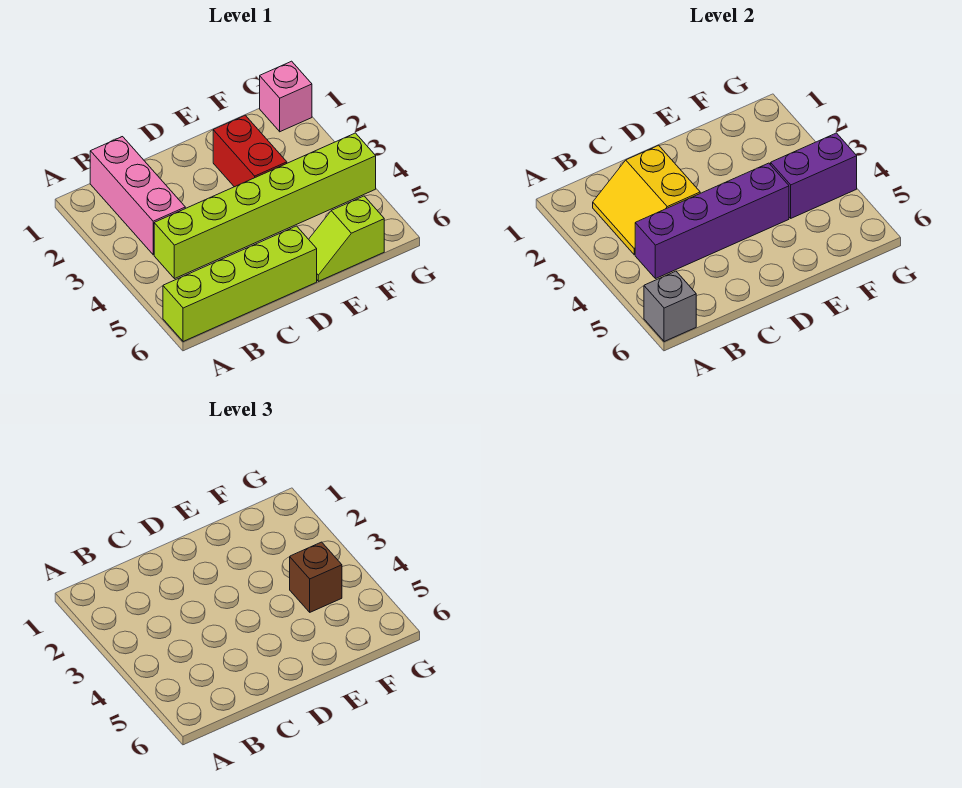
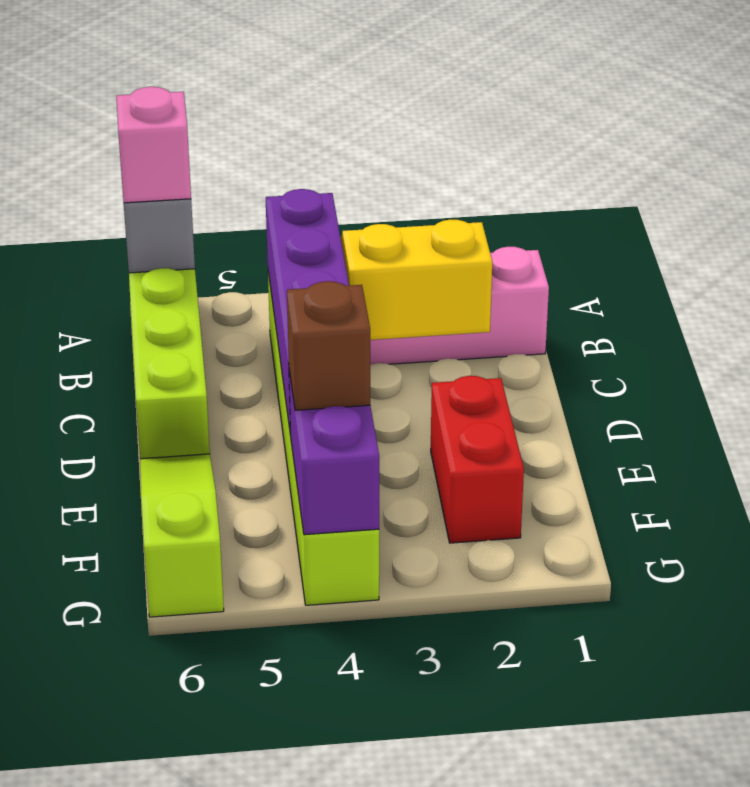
red 1x2 brick [213,115,287,187] -> red 1x2 brick turned to [431,376,524,543]
lime 1x2 slope [309,196,384,281] -> lime 1x3 slope [140,454,224,617]
pink 1x1 brick [260,61,312,132] -> pink 1x1 brick moved to [116,87,191,203]

